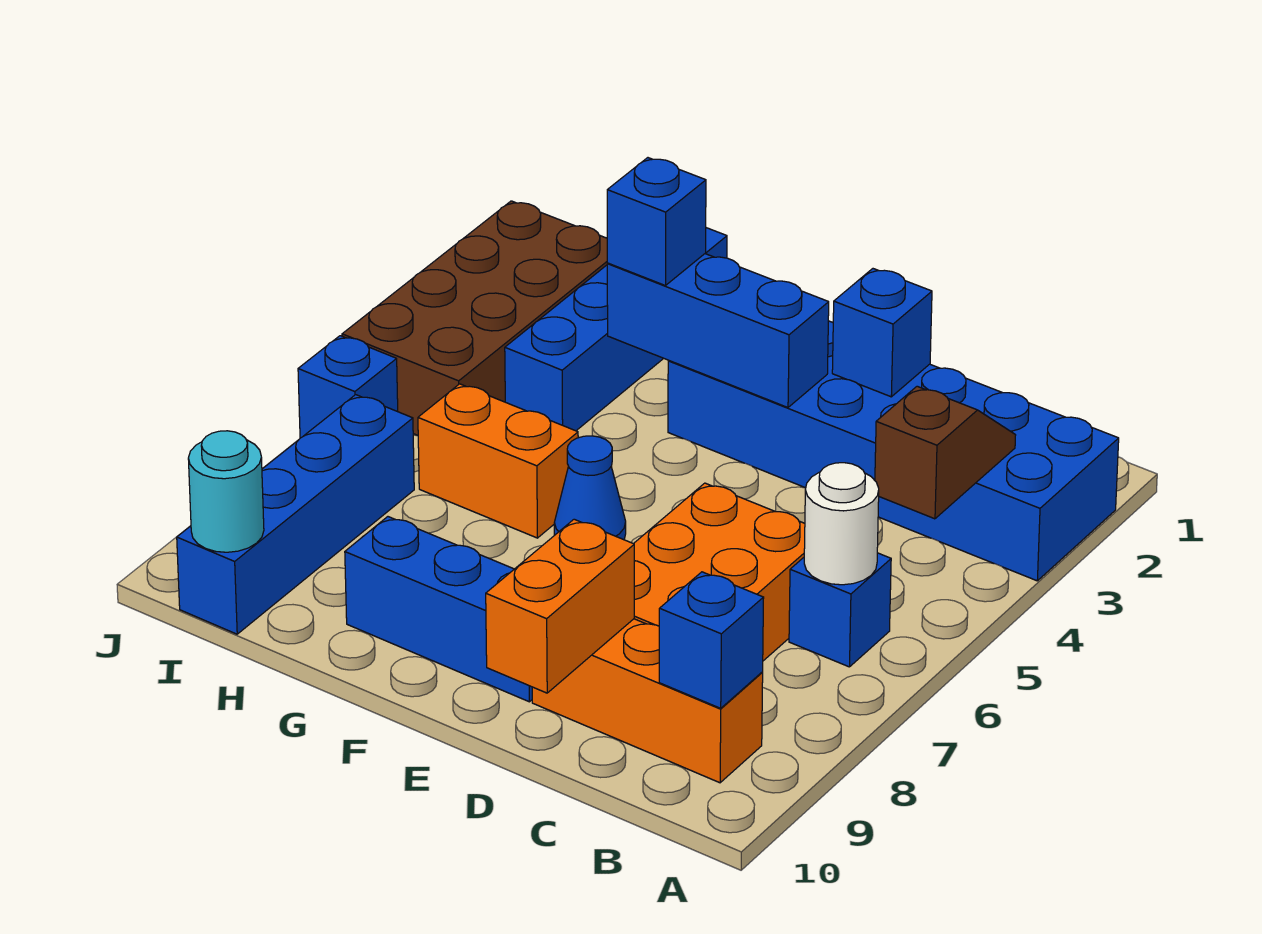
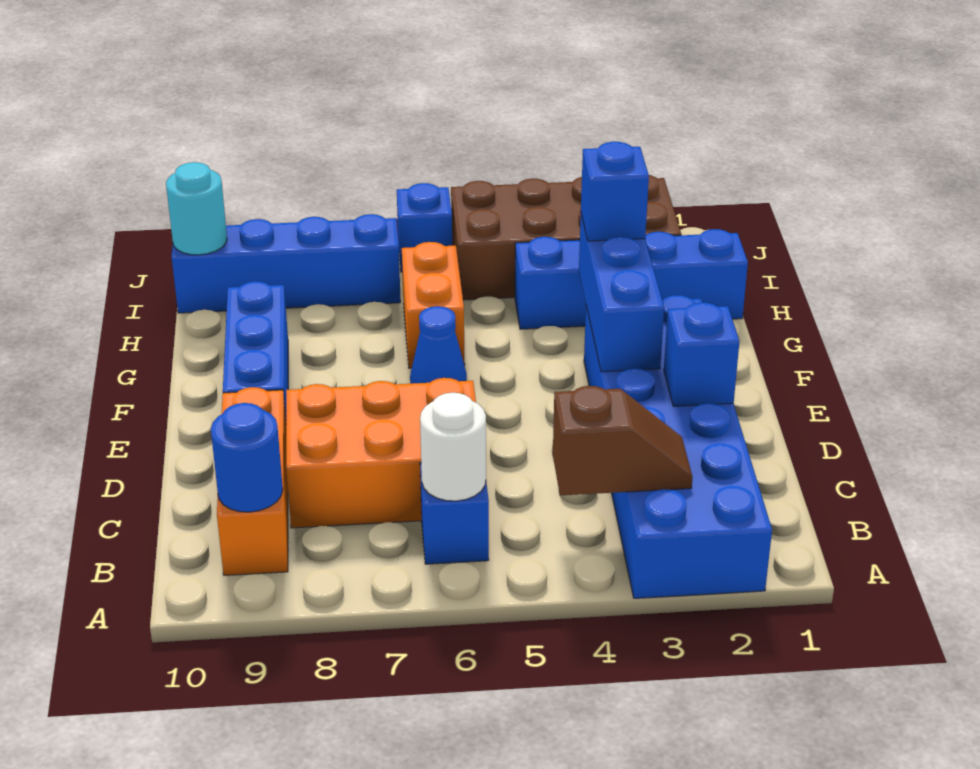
blue 1x1 brick [659,572,764,708] -> blue 1x1 round brick [211,403,283,512]
orange 1x2 brick [486,519,634,693] -> none

